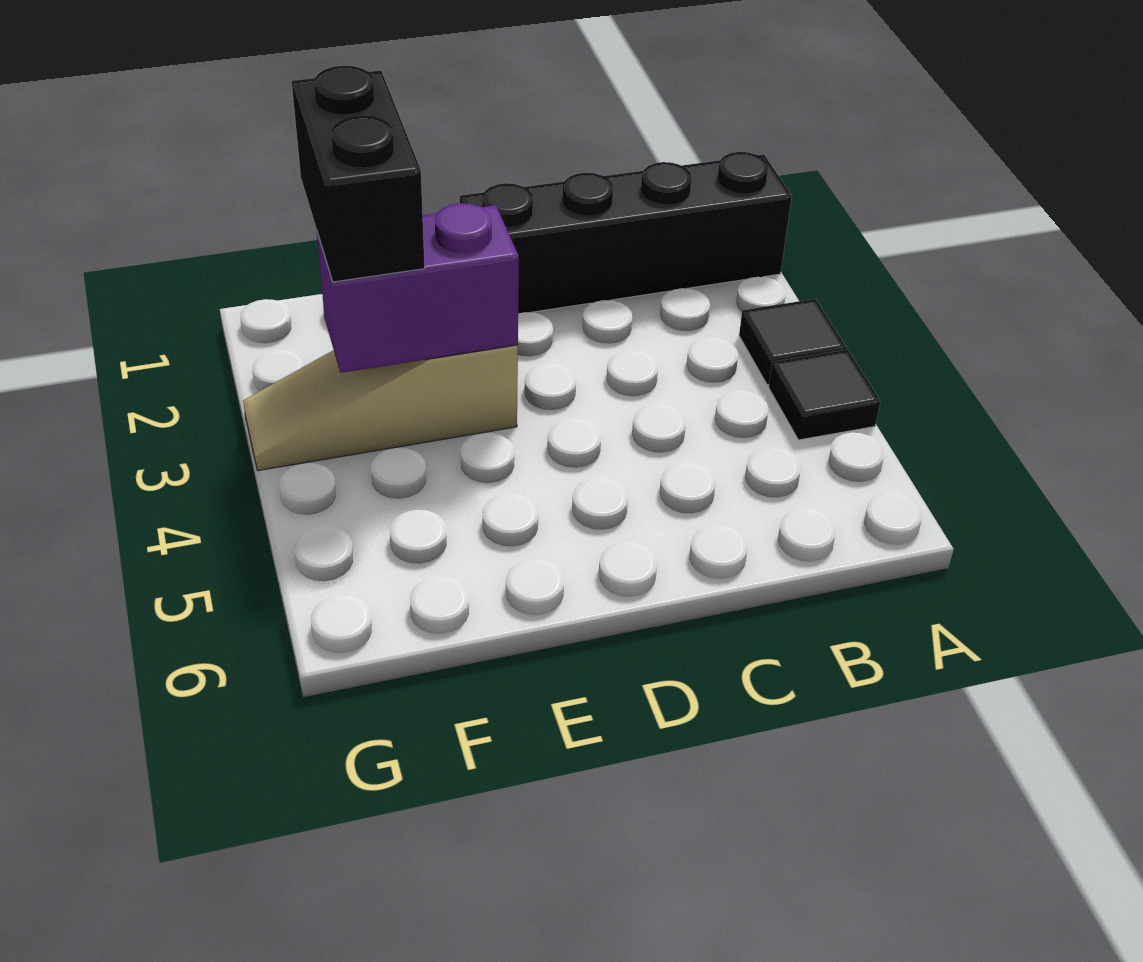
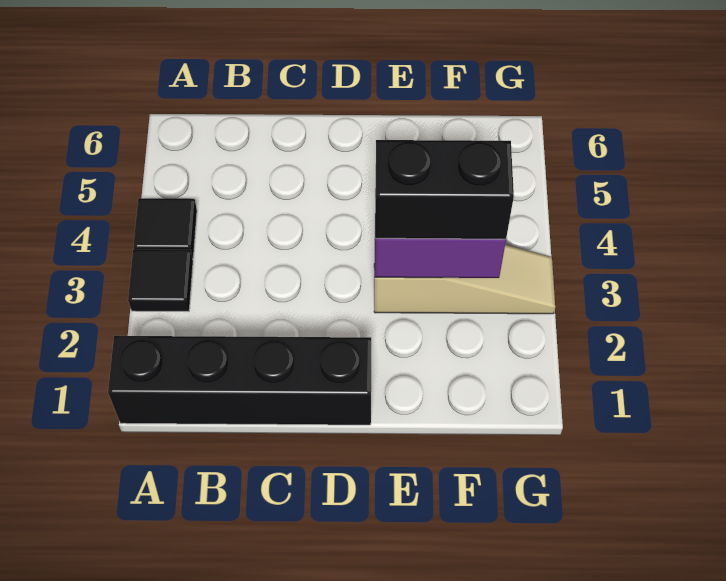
black 1x2 brick [292,66,425,282] -> black 1x2 brick turned to [375,140,514,239]

